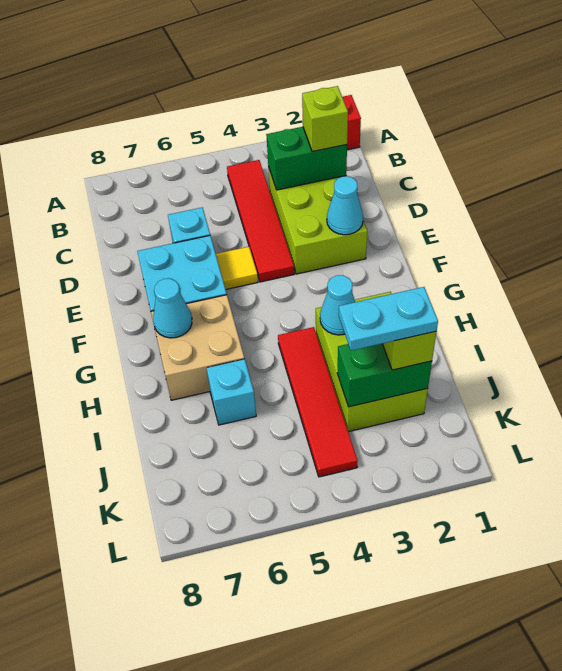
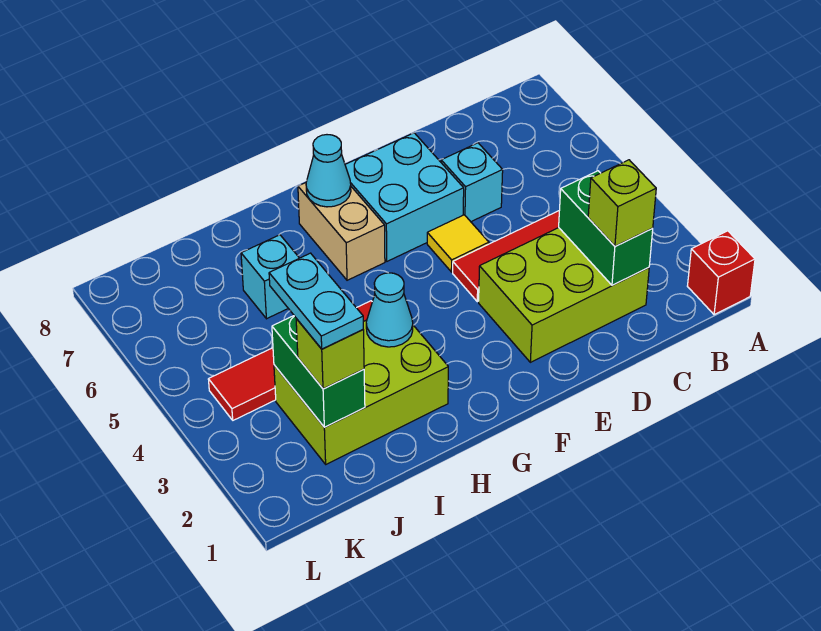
cyan 1x1 cone [327,176,363,235] -> none
tan 2x2 brick [151,295,244,400] -> tan 1x2 brick [298,183,385,280]

